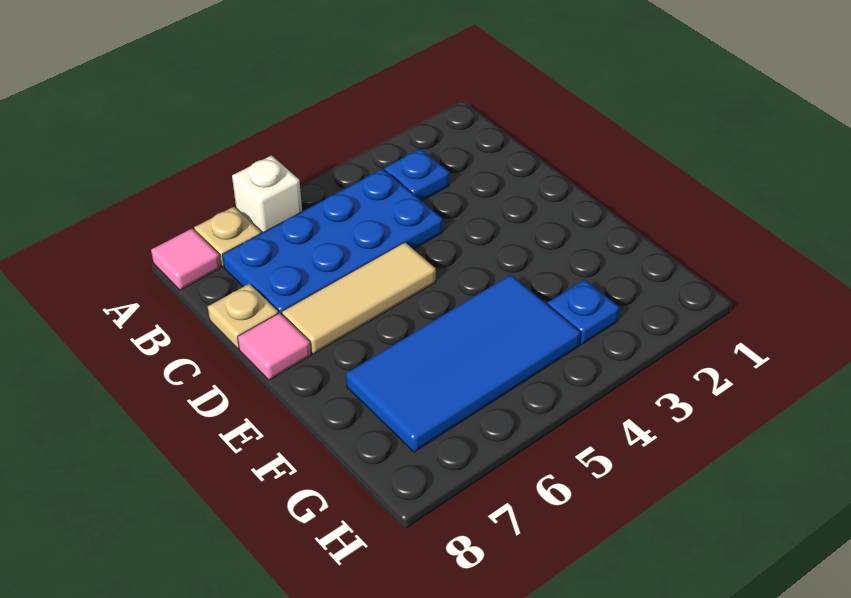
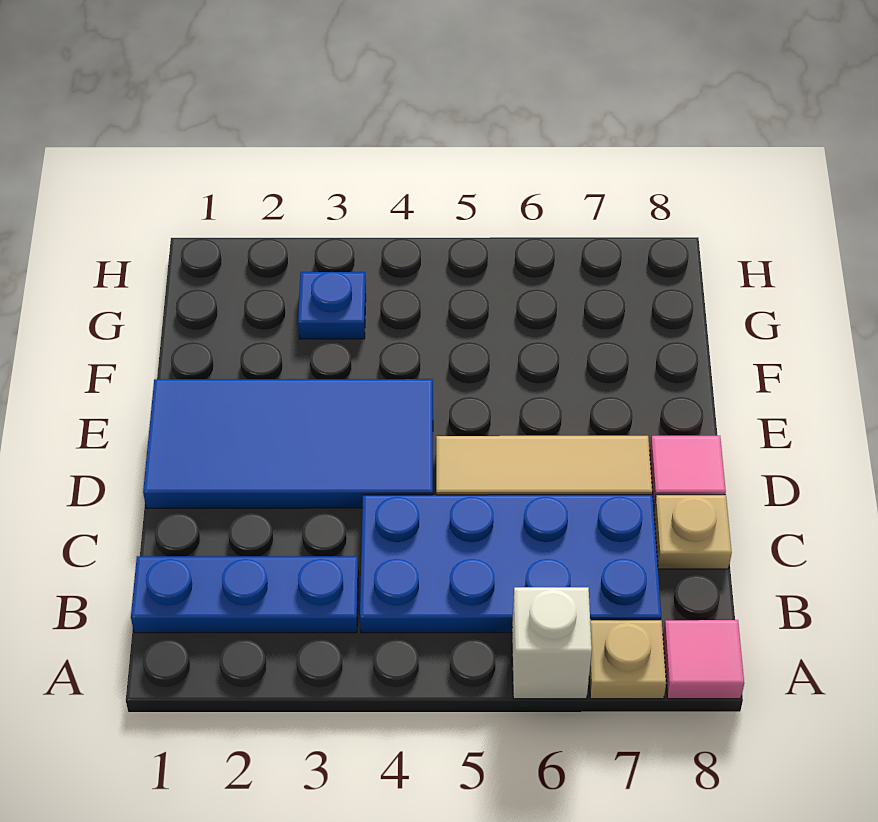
blue 1x1 plate [384,149,449,201] -> blue 1x3 plate [131,556,359,633]
blue 2x4 tile [346,275,581,452] -> blue 2x4 tile moved to [143,379,433,508]

